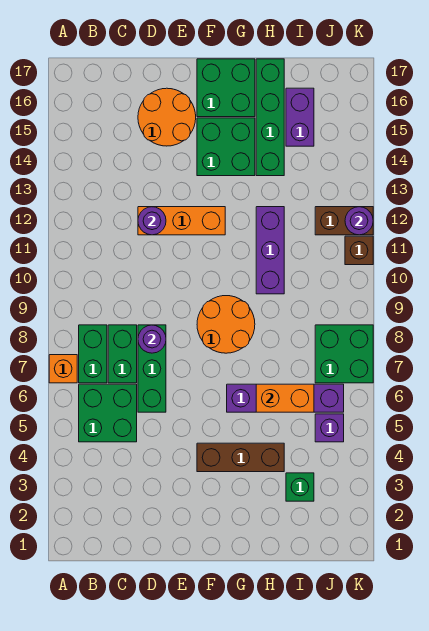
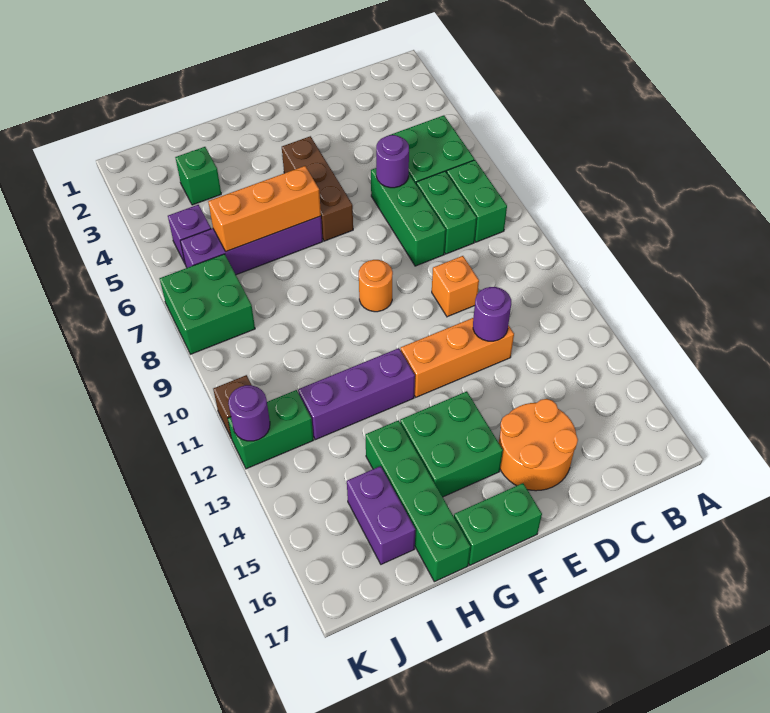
orange 1x1 brick [49,355,77,383] -> orange 1x1 brick moved to [432,256,479,317]
purple 1x1 round brick [138,325,166,353] -> purple 1x1 round brick moved to [376,135,409,188]
brown 1x3 brick [197,443,284,472] -> brown 1x3 brick turned to [282,136,353,241]
orange 2x2 round brick [197,296,255,353] -> orange 1x1 round brick [359,260,393,312]
green 2x2 brick [197,59,255,117] -> green 1x2 brick [454,483,542,565]
orange 1x2 brick [256,384,314,412] -> orange 1x3 brick [208,166,321,252]
purple 1x3 brick [256,207,284,294] -> purple 1x3 brick turned to [298,348,415,440]
brown 1x2 brick [315,207,373,235] -> green 1x2 brick [228,390,313,469]

